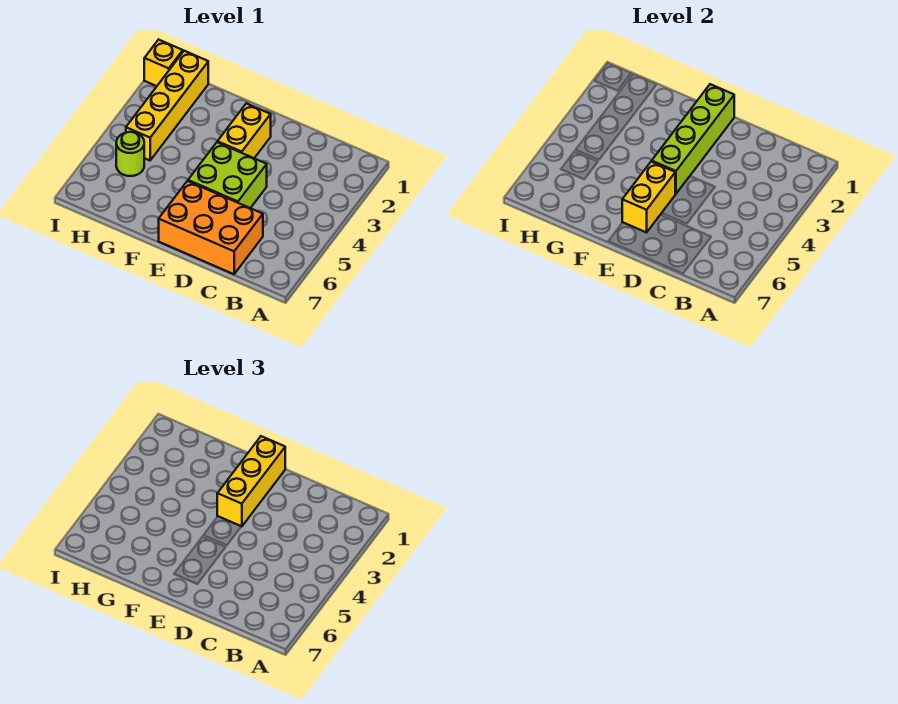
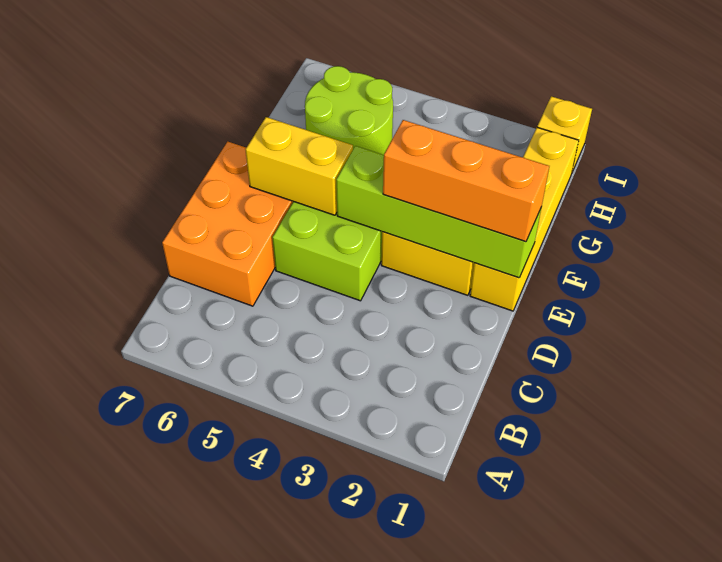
yellow 1x3 brick [217,436,285,527] -> orange 1x3 brick [383,120,549,242]
yellow 1x4 brick [126,51,208,160] -> yellow 1x4 brick turned to [470,127,579,311]
lime 1x1 round brick [116,132,144,176] -> lime 2x2 round brick [305,66,393,155]

